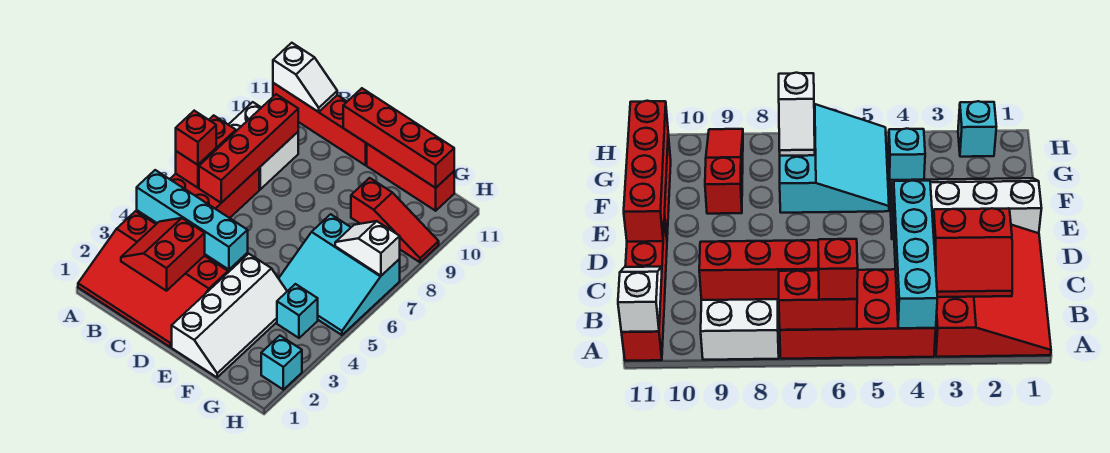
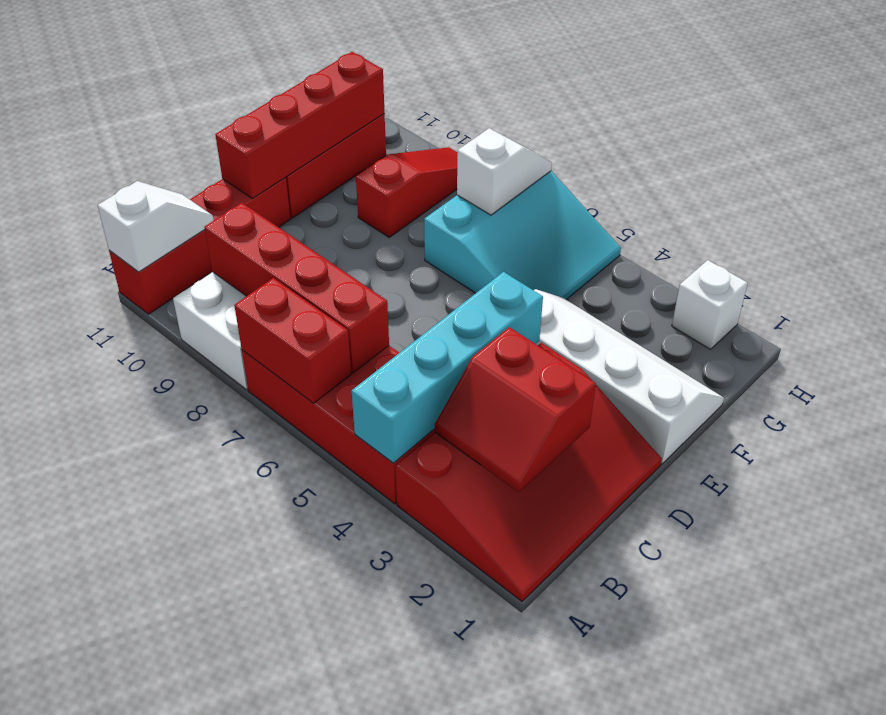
red 1x1 brick [176,111,216,165] -> none
cyan 1x1 brick [277,284,318,338] -> none
white 1x2 slope [335,221,400,276] -> white 1x2 slope turned to [457,128,552,215]
cyan 1x1 brick [261,336,302,390] -> white 1x1 brick [672,260,748,349]

